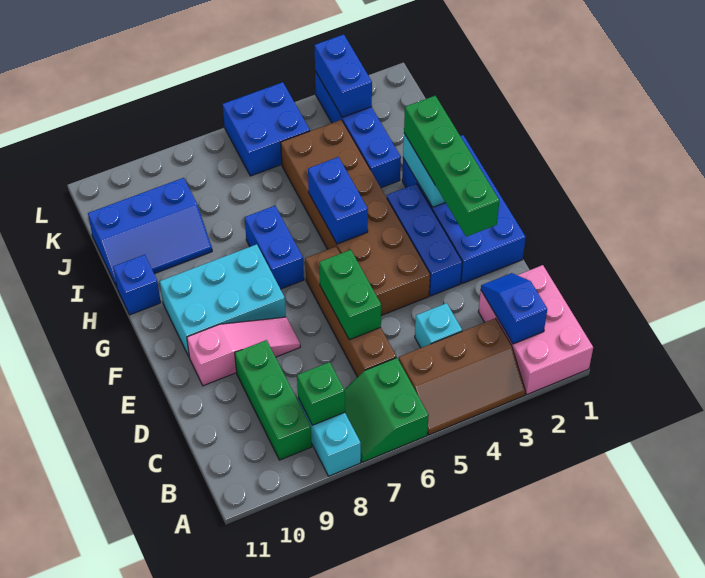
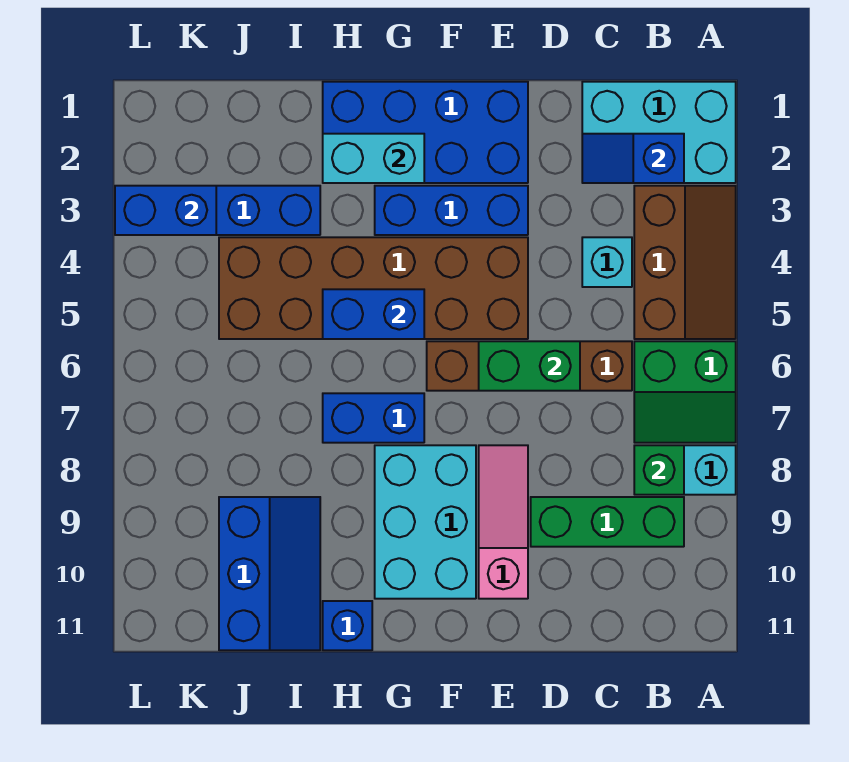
pink 2x3 brick [478,265,593,394] -> cyan 2x3 brick [582,82,736,183]
green 1x4 brick [404,96,499,237] -> none
blue 2x2 brick [223,82,310,176] -> none

